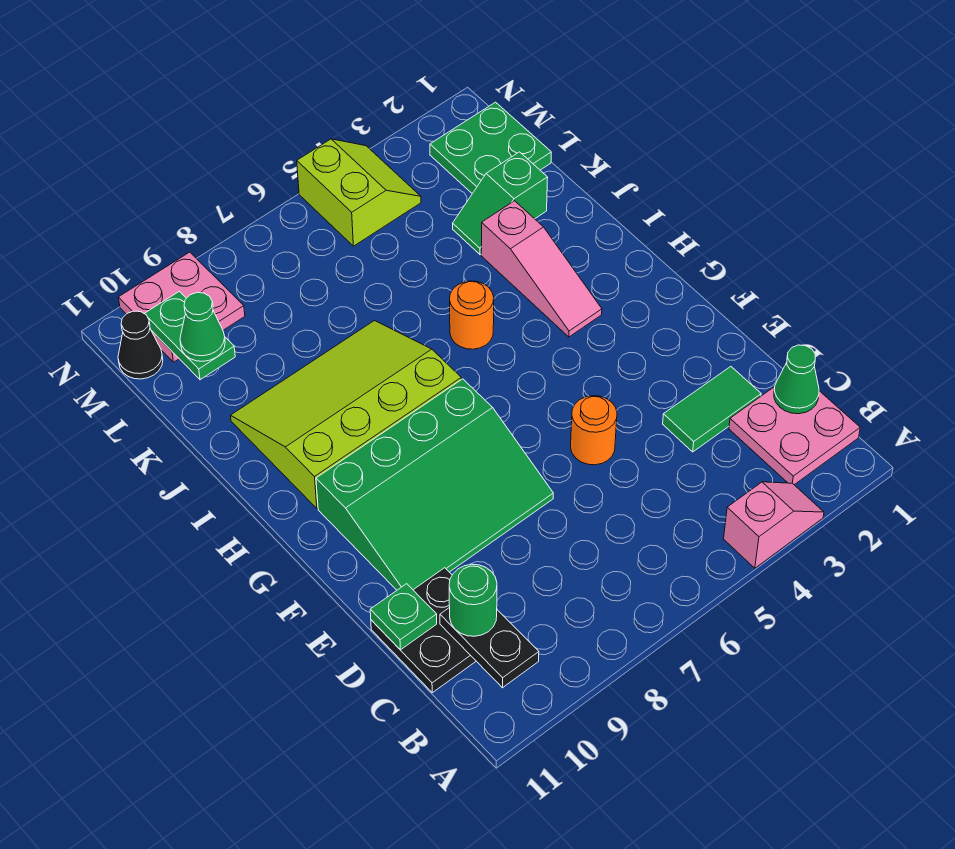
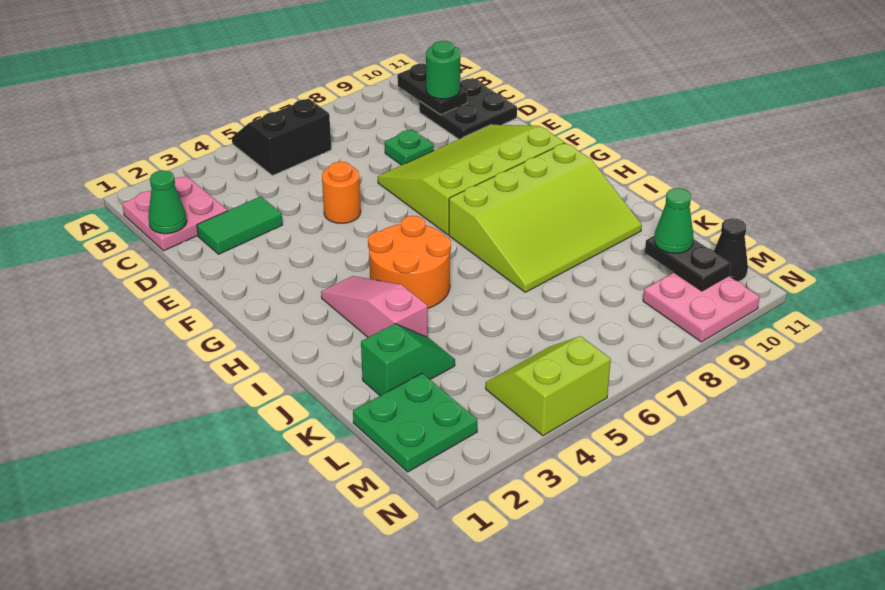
pink 1x2 slope [724,482,824,568] -> none
none -> black 2x2 slope [232,98,331,176]
green 1x1 plate [370,584,437,650] -> green 1x1 plate moved to [385,129,434,165]
green 3x4 slope [316,379,553,590] -> lime 3x4 slope [378,125,564,235]
orange 1x1 round brick [450,281,494,349] -> orange 2x2 round brick [368,216,451,308]
green 1x2 plate [144,291,235,380] -> black 1x2 plate [645,236,731,291]
lime 2x2 slope [297,139,421,246] -> lime 2x2 slope turned to [486,336,611,436]

